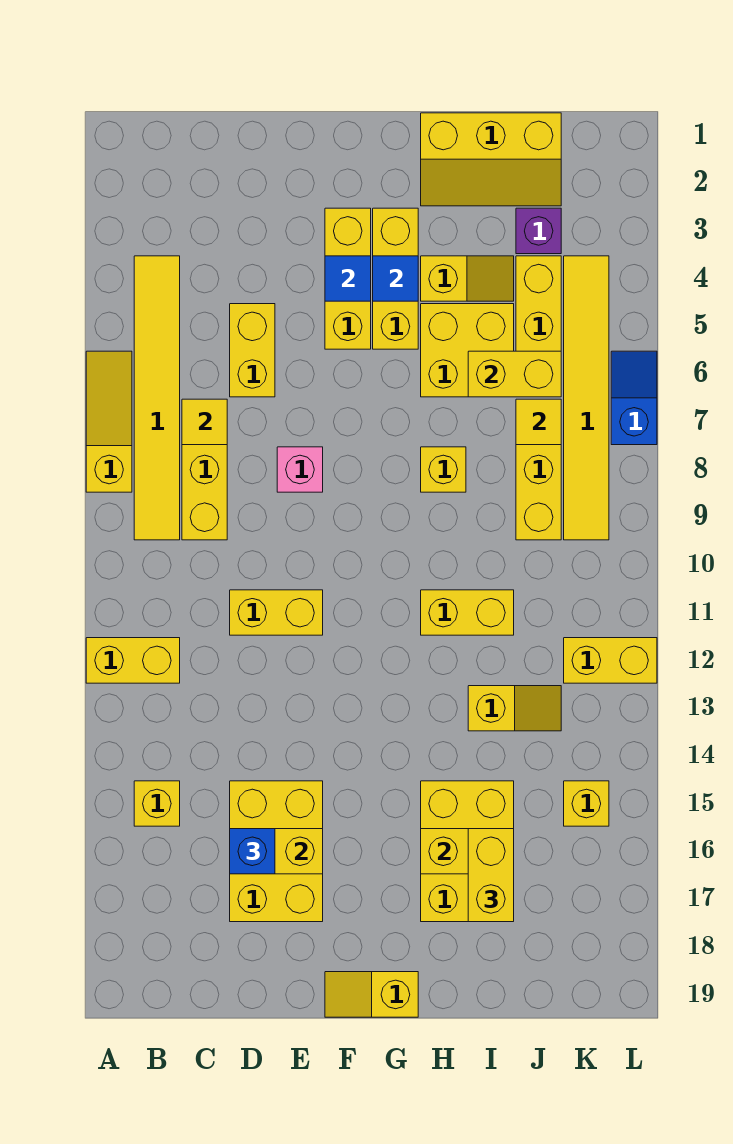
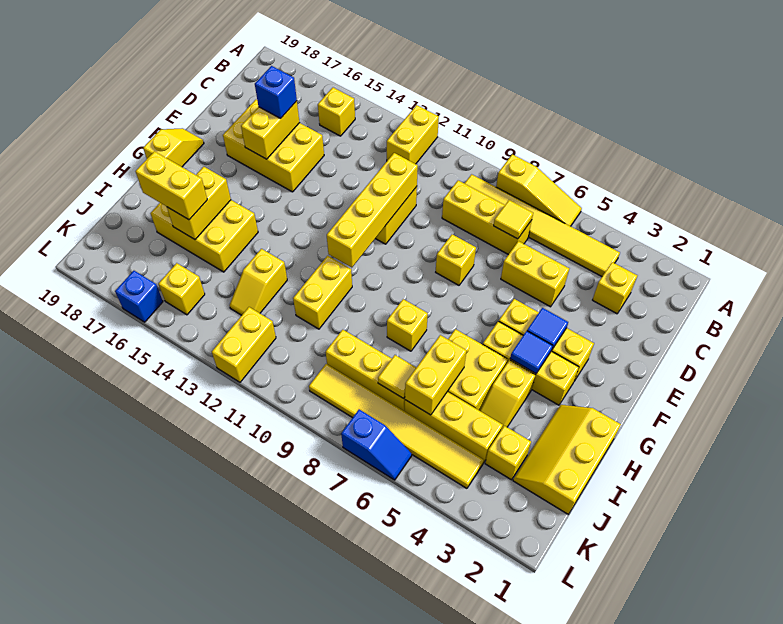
none -> yellow 1x1 brick [593,262,637,314]
none -> yellow 1x4 brick [327,153,418,268]
pink 1x1 brick [277,447,323,492] -> yellow 1x1 brick [436,234,476,285]
purple 1x1 brick [516,208,561,254] -> yellow 1x1 brick [485,426,531,480]
none -> blue 1x1 brick [115,271,163,322]

